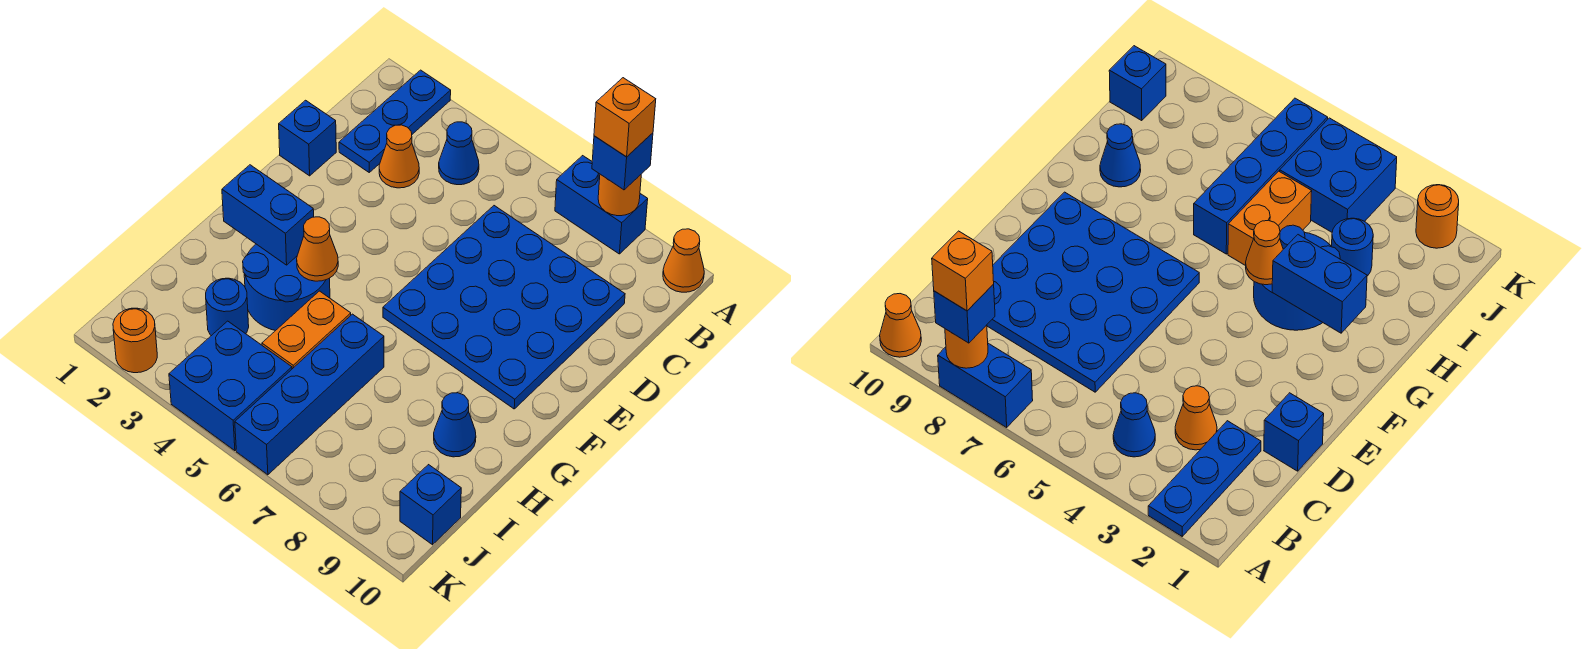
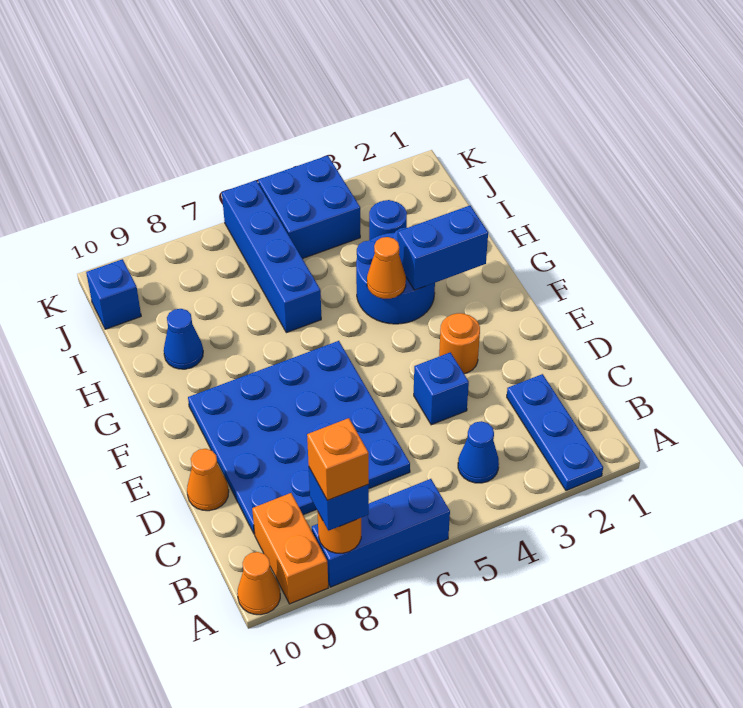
blue 1x2 brick [555,156,648,254] -> blue 1x3 brick [312,479,450,587]
orange 1x1 cone [379,125,419,188] -> orange 1x1 cone moved to [187,449,229,511]
blue 1x1 brick [279,100,336,176] -> blue 1x1 brick moved to [414,352,469,425]
orange 1x2 brick [262,291,351,369] -> orange 1x2 brick moved to [252,493,328,604]
orange 1x1 round brick [113,308,157,373] -> orange 1x1 round brick moved to [439,313,480,374]

